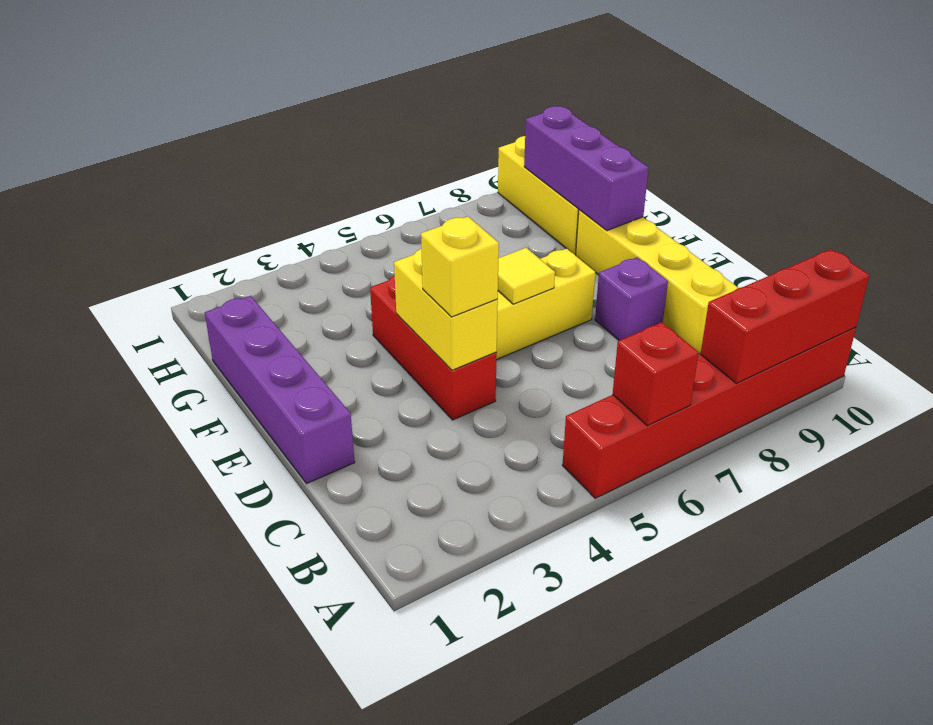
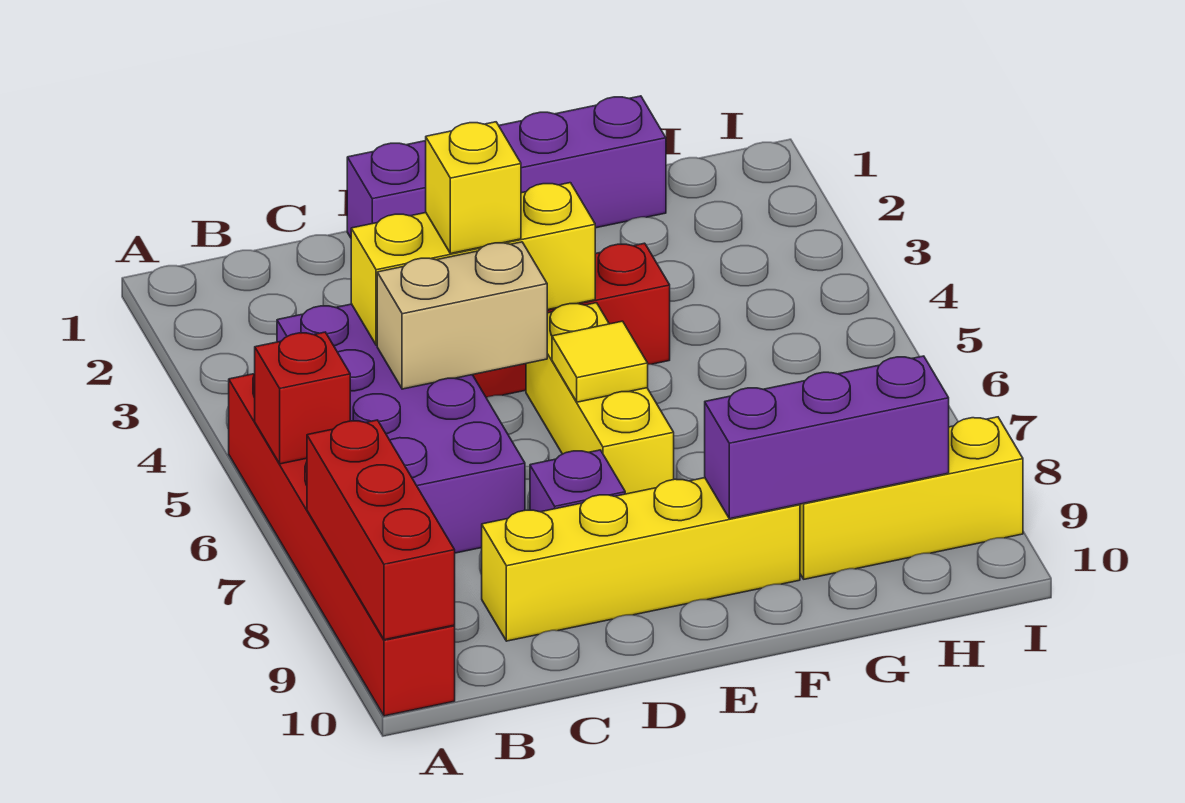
none -> purple 2x4 brick [277,304,525,553]
none -> tan 1x2 brick [377,242,547,389]
yellow 1x2 brick [394,249,498,370] -> yellow 1x3 brick [351,183,595,345]

